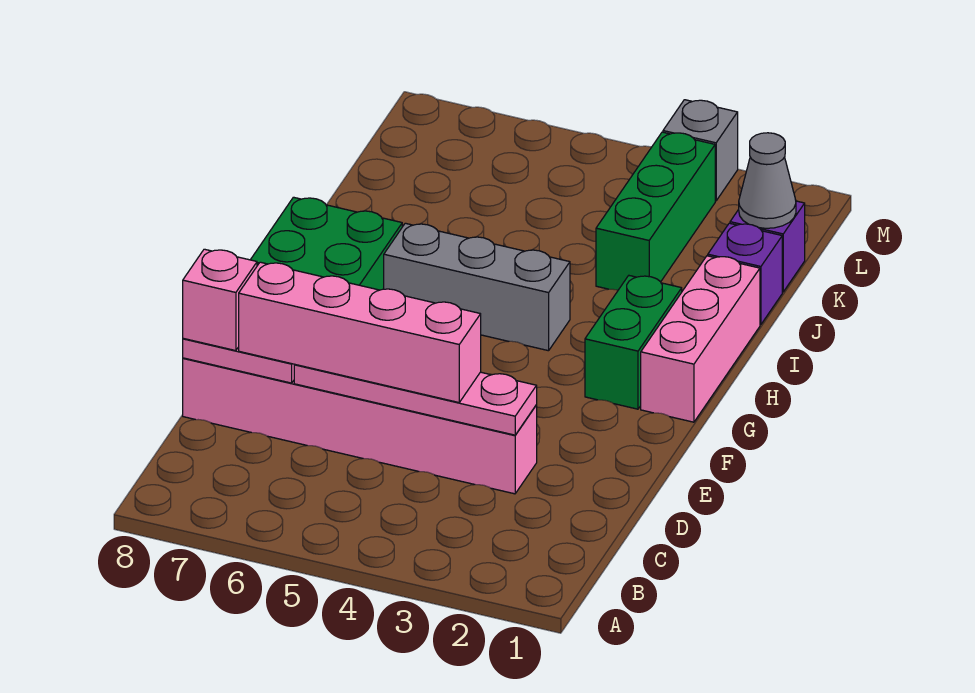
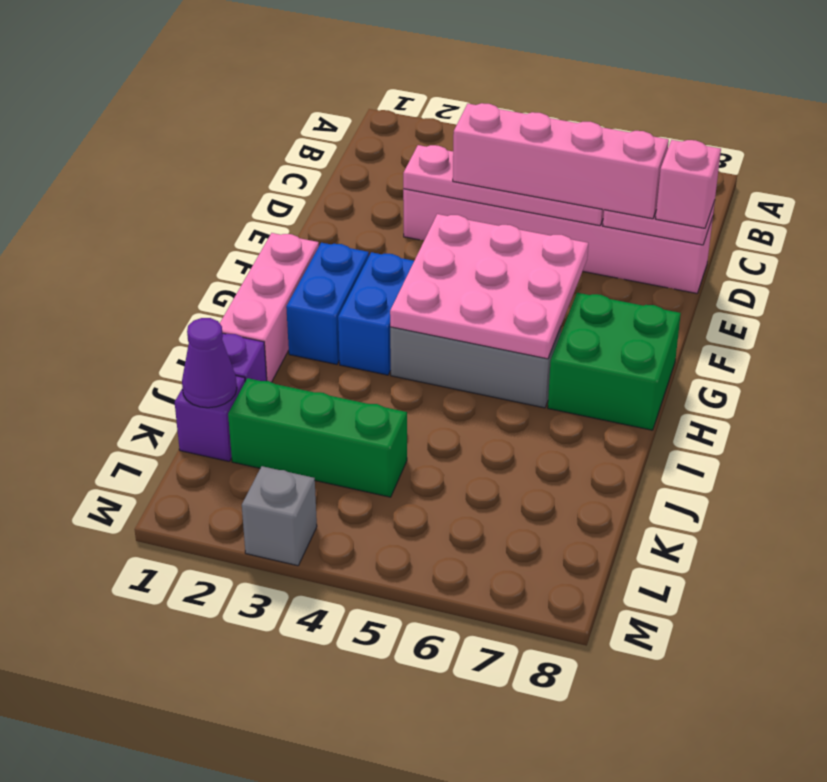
none -> pink 3x3 plate [390,214,588,359]
green 1x2 brick [585,276,682,409] -> blue 1x2 brick [286,243,369,364]
none -> blue 1x2 brick [338,252,414,375]
green 1x3 brick [596,132,715,290] -> green 1x3 brick turned to [228,378,407,497]
grey 1x1 cone [739,133,796,228] -> purple 1x1 cone [182,318,237,408]

